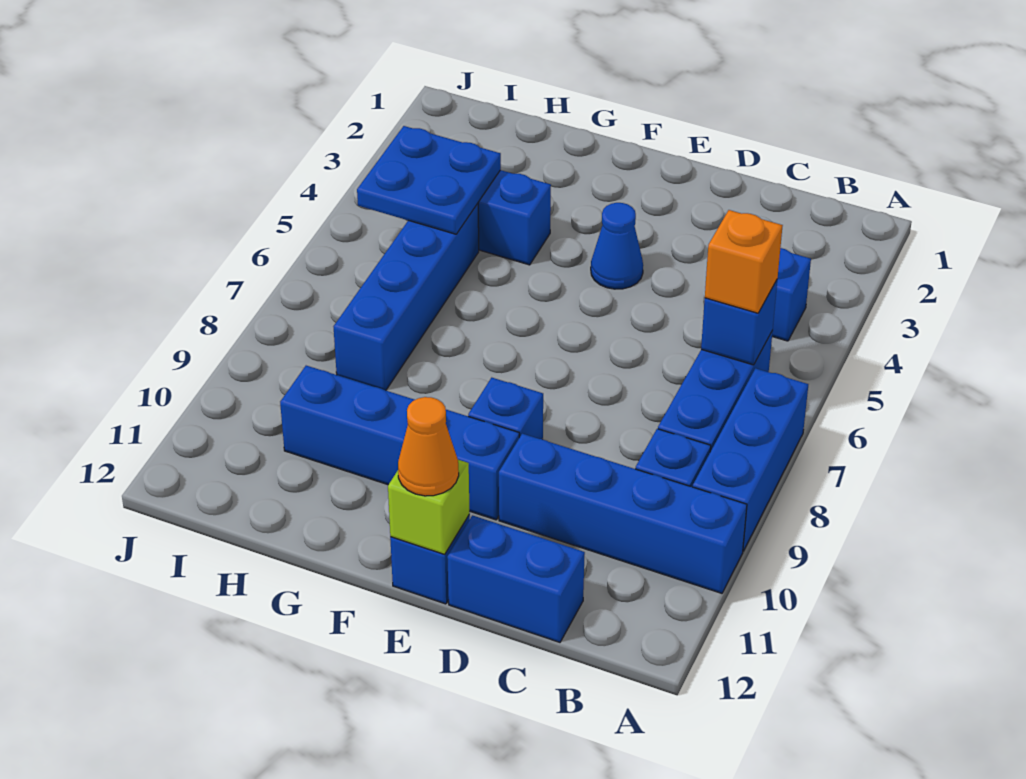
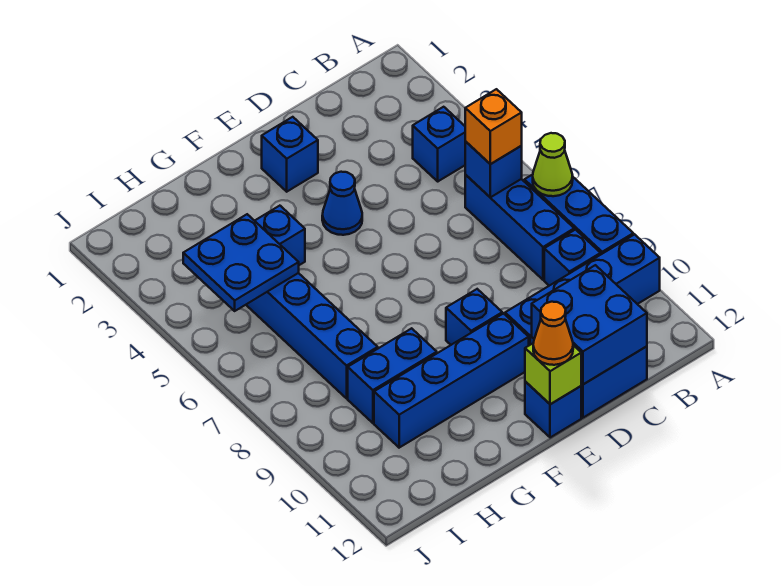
none -> lime 1x1 cone [533,133,573,196]
none -> blue 2x2 brick [532,265,647,384]
none -> blue 1x1 brick [262,117,318,192]
none -> blue 1x2 brick [348,328,437,423]

